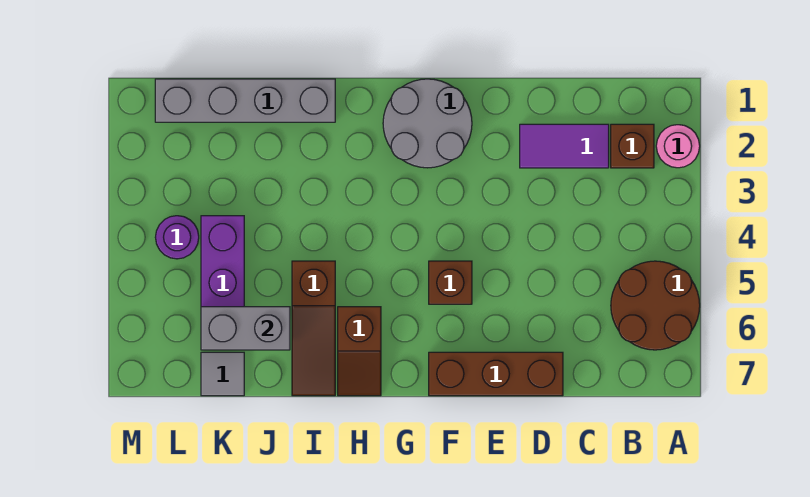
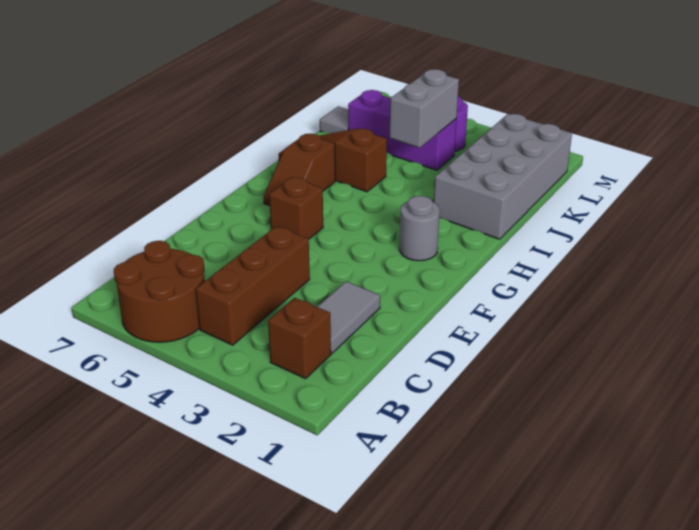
pink 1x1 round brick [656,125,700,168] -> none
purple 1x2 tile [520,124,609,168] -> grey 1x2 tile [317,281,380,353]
brown 1x3 brick [429,352,563,396] -> brown 1x3 brick moved to [196,226,310,345]
grey 2x2 round brick [383,79,472,168] -> grey 1x1 round brick [399,196,440,261]
brown 1x2 slope [338,307,381,396] -> brown 1x2 slope turned to [263,134,335,206]
grey 1x4 brick [155,79,335,122] -> grey 2x4 brick [434,114,572,239]
grey 1x2 brick [201,307,290,350] -> grey 1x2 brick moved to [389,69,459,148]

